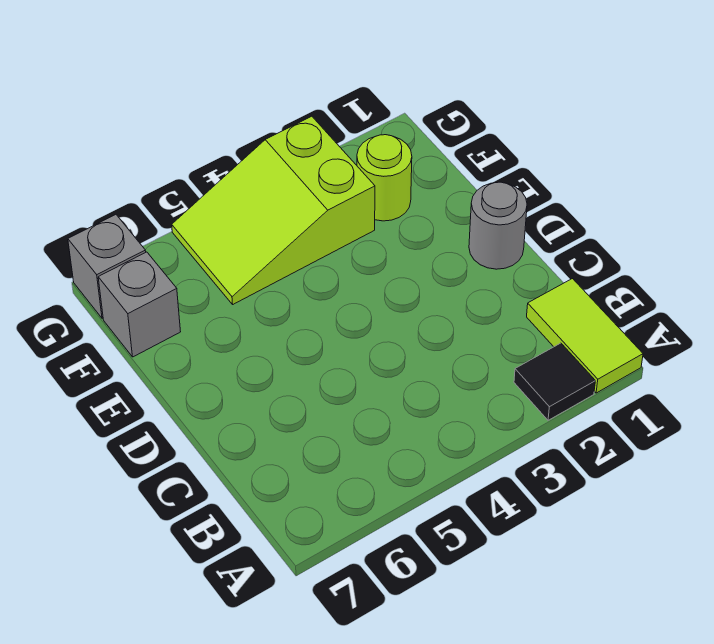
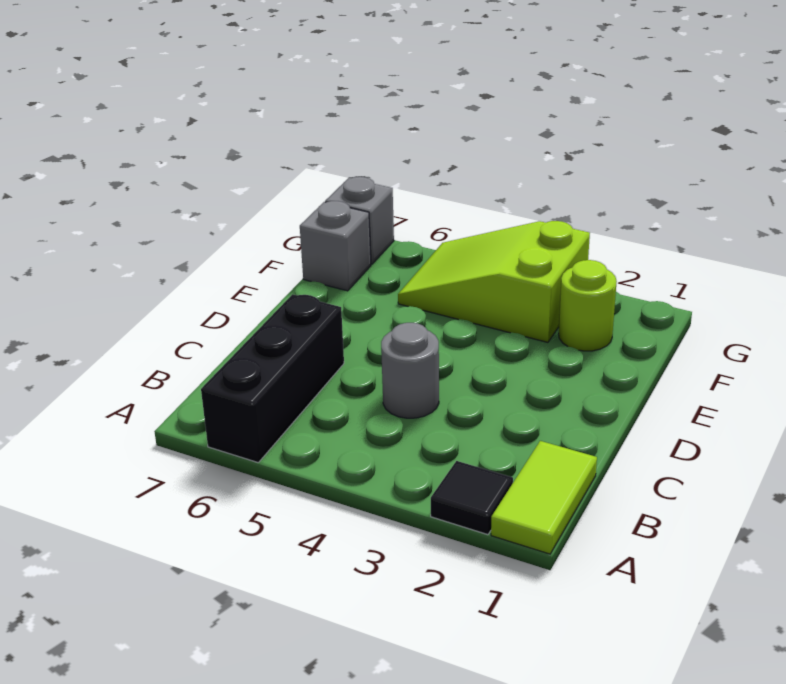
none -> black 1x3 brick [201,294,344,462]
grey 1x1 round brick [469,182,527,269] -> grey 1x1 round brick moved to [381,323,439,418]

